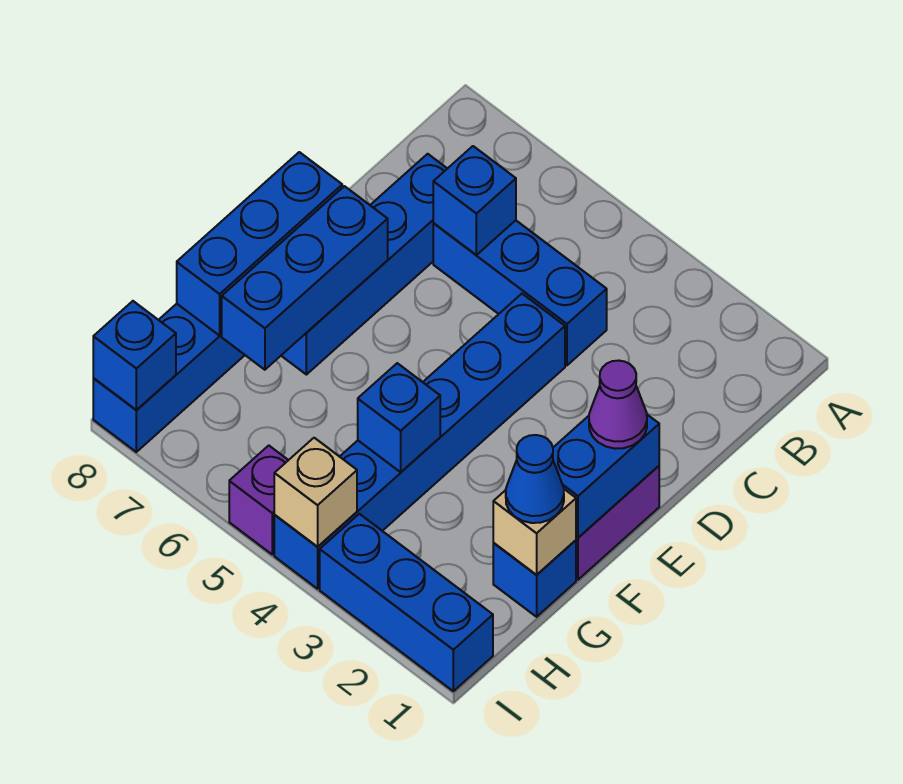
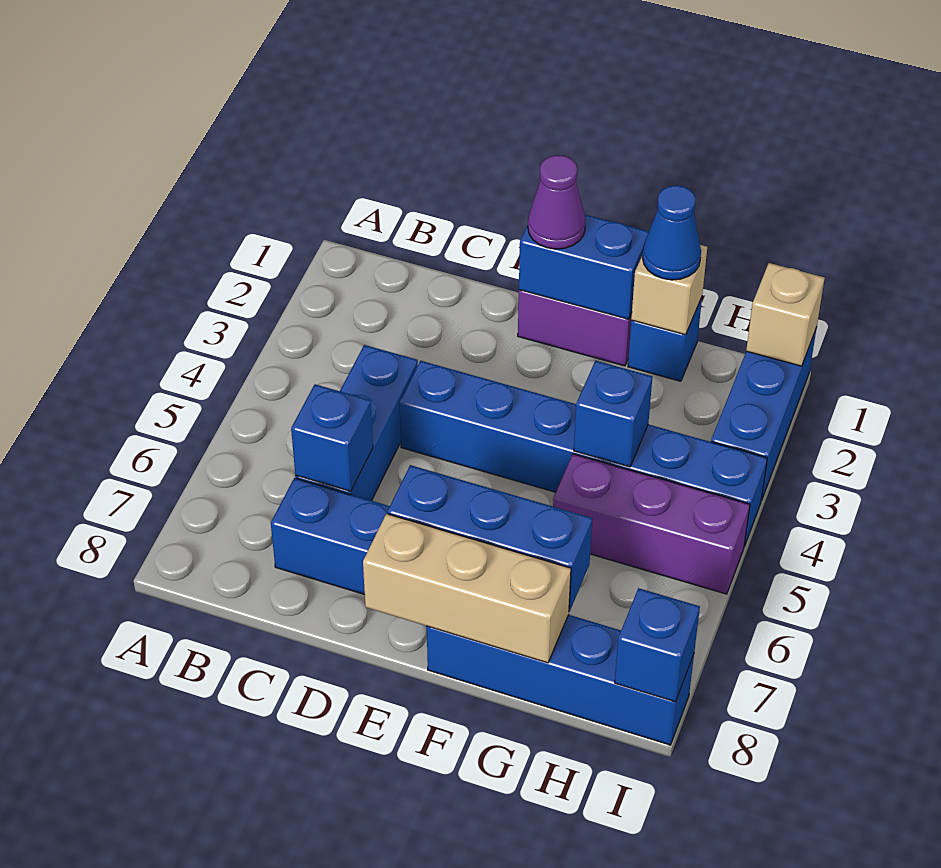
blue 1x3 brick [177,152,342,336] -> tan 1x3 brick [363,514,571,663]
tan 1x1 brick [274,438,357,547] -> tan 1x1 brick moved to [746,263,825,366]
purple 1x1 brick [229,446,288,554] -> purple 1x3 brick [553,454,750,594]

